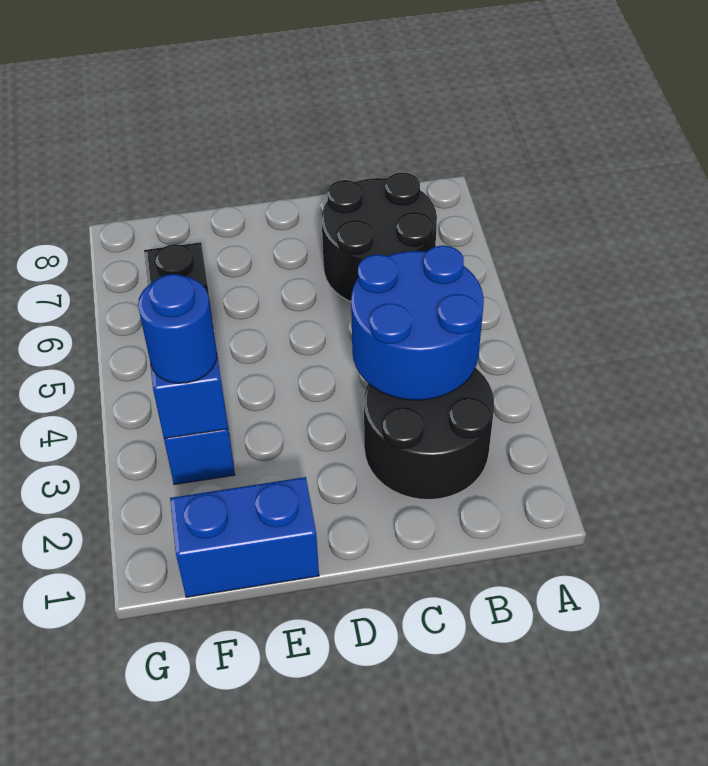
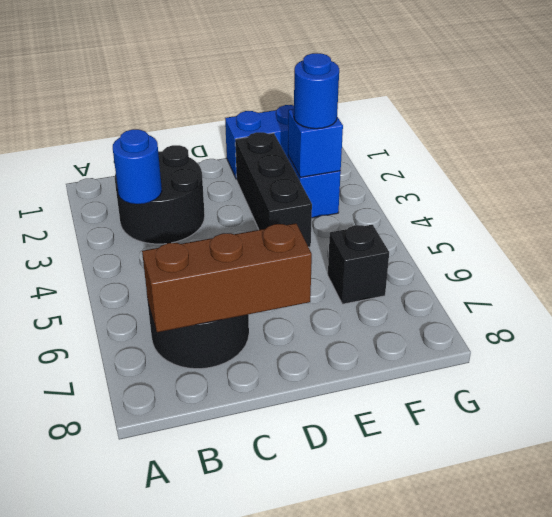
blue 2x2 round brick [351,246,484,400] -> blue 1x1 round brick [113,129,162,204]
none -> brown 1x3 brick [142,223,312,332]
none -> black 1x3 brick [235,132,312,247]

